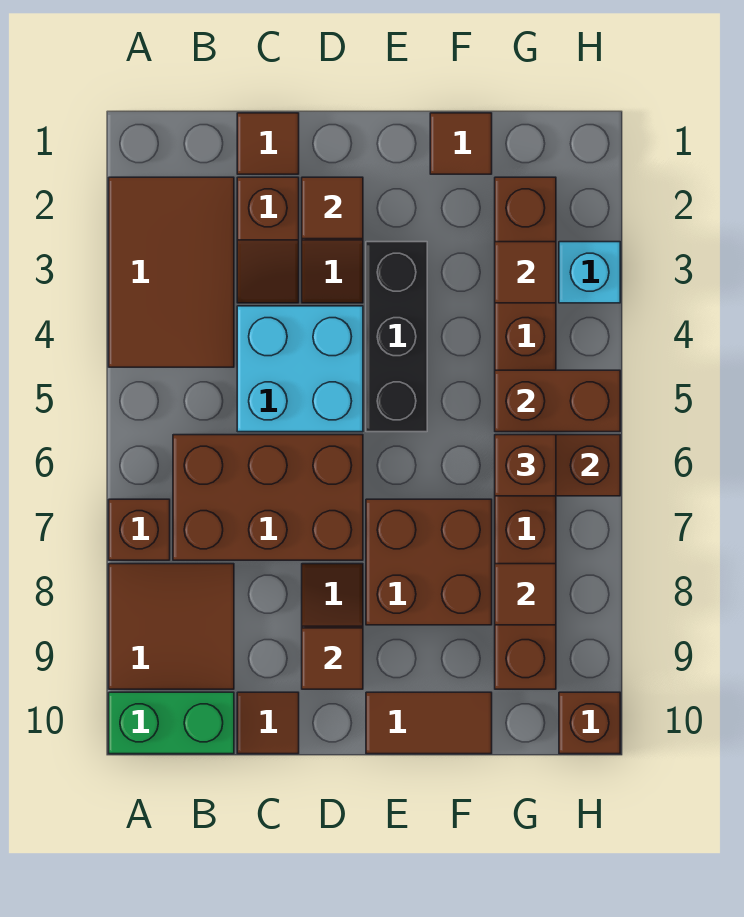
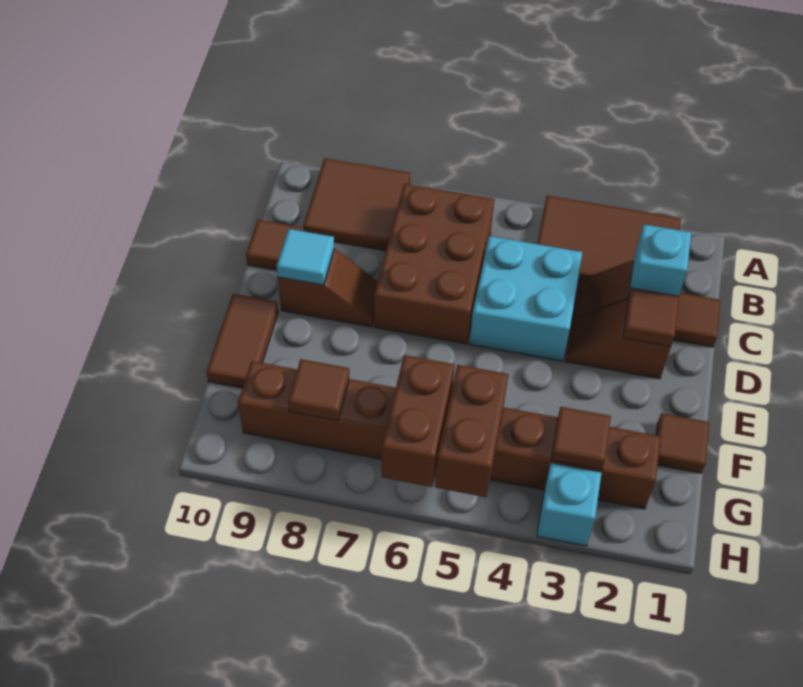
brown 1x1 brick [109,499,170,560] -> none
green 1x2 brick [109,692,234,754] -> none
none -> cyan 1x1 brick [629,224,691,296]
brown 1x1 tile [302,628,363,689] -> cyan 1x1 tile [277,229,334,285]
black 1x3 brick [366,242,427,432] -> none
brown 2x2 brick [366,499,492,625] -> none
brown 1x1 brick [495,435,556,496] -> none
brown 1x1 brick [559,692,620,754] -> none

